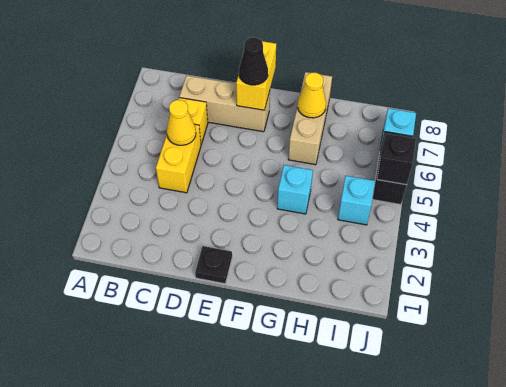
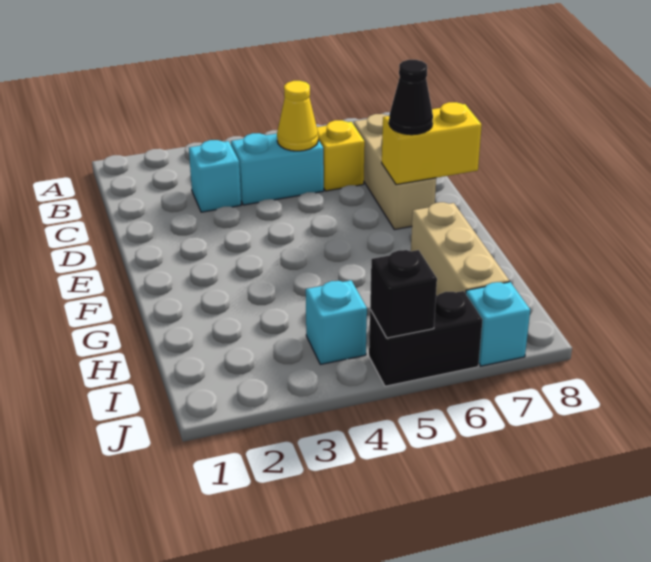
yellow 1x2 brick [156,124,201,193] -> cyan 1x2 brick [231,133,324,205]
black 1x1 plate [195,246,232,284] -> none
cyan 1x1 brick [277,165,313,214] -> cyan 1x1 brick moved to [189,140,241,212]
tan 1x3 brick [288,72,332,165] -> tan 1x3 brick turned to [411,202,509,296]
yellow 1x1 cone [298,73,326,118] -> none

